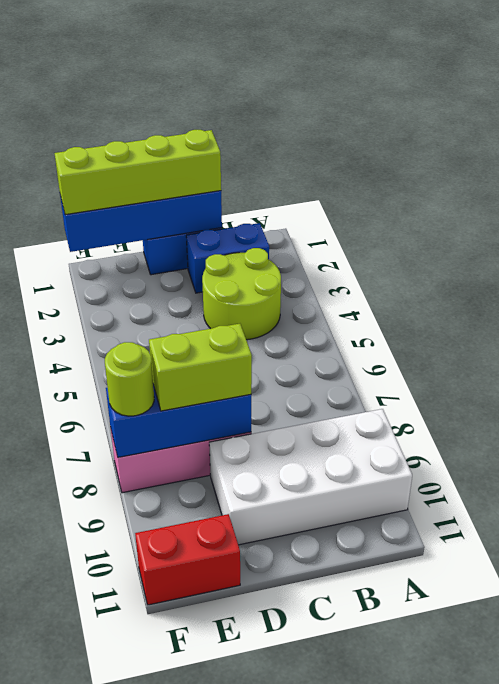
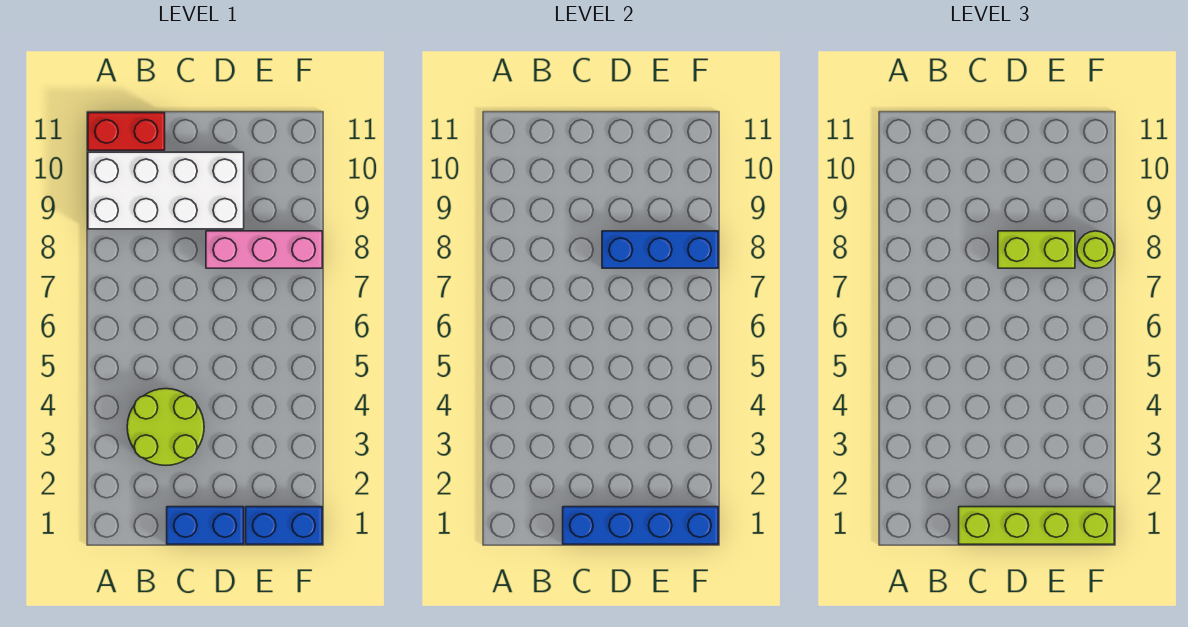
blue 1x2 brick [186,223,269,293] -> blue 1x2 brick moved to [246,507,322,544]
red 1x2 brick [135,514,240,605] -> red 1x2 brick moved to [88,113,165,150]

